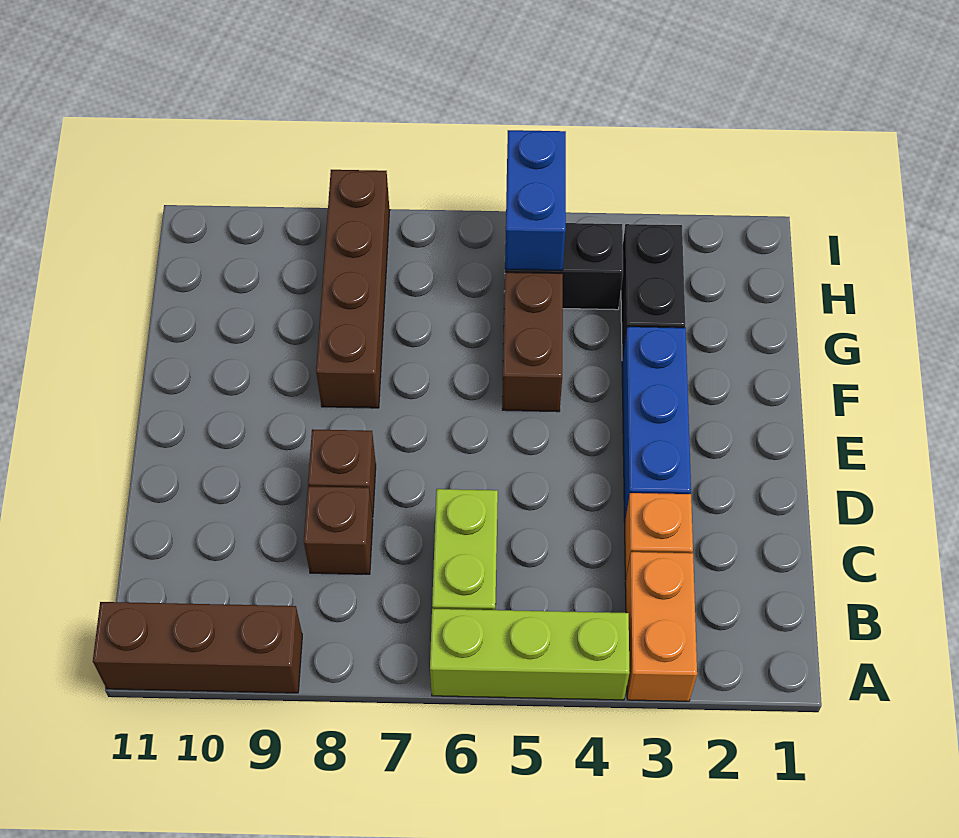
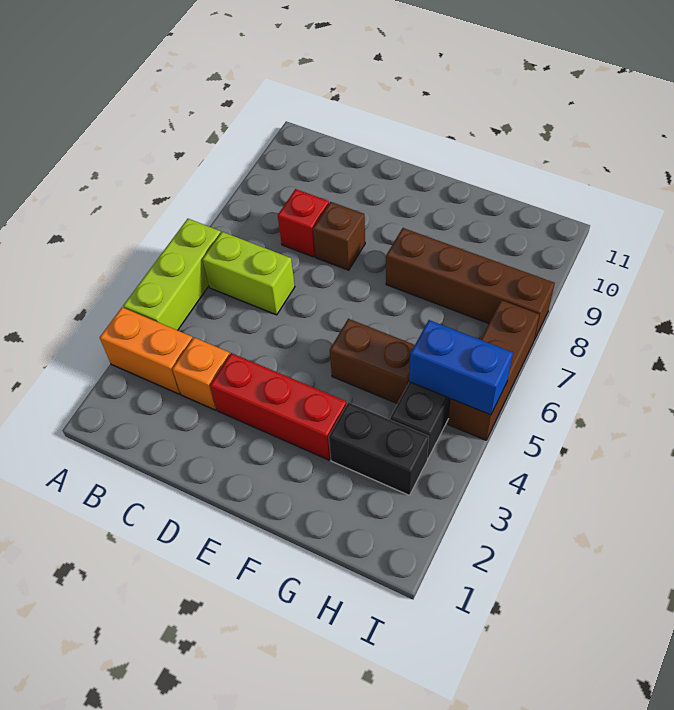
brown 1x3 brick [93,602,302,693] -> brown 1x3 brick moved to [448,300,540,440]
brown 1x1 brick [304,486,373,574] -> red 1x1 brick [278,189,329,257]
blue 1x3 brick [622,327,691,521] -> red 1x3 brick [210,353,347,460]

